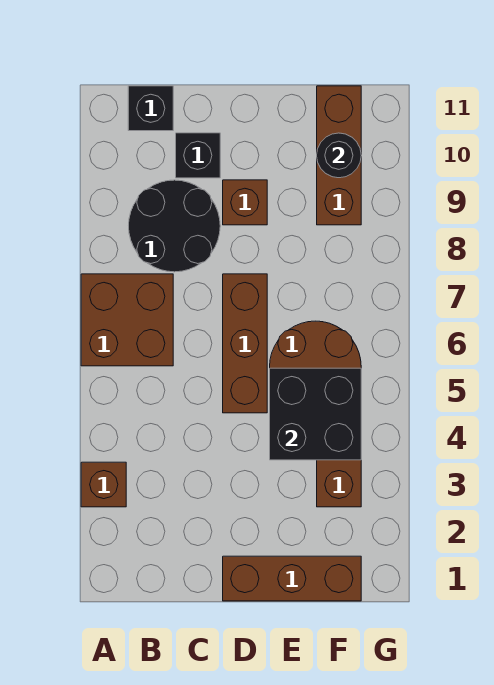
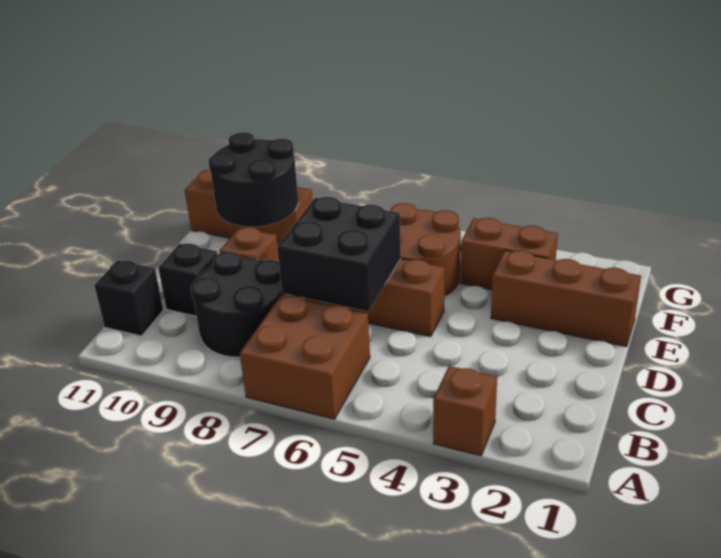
brown 1x3 brick [223,556,361,601] -> brown 1x3 brick turned to [491,250,641,347]
black 2x2 brick [270,368,361,460] -> black 2x2 brick moved to [277,197,401,311]
black 1x1 round brick [317,133,361,178] -> black 2x2 round brick [209,132,298,227]

